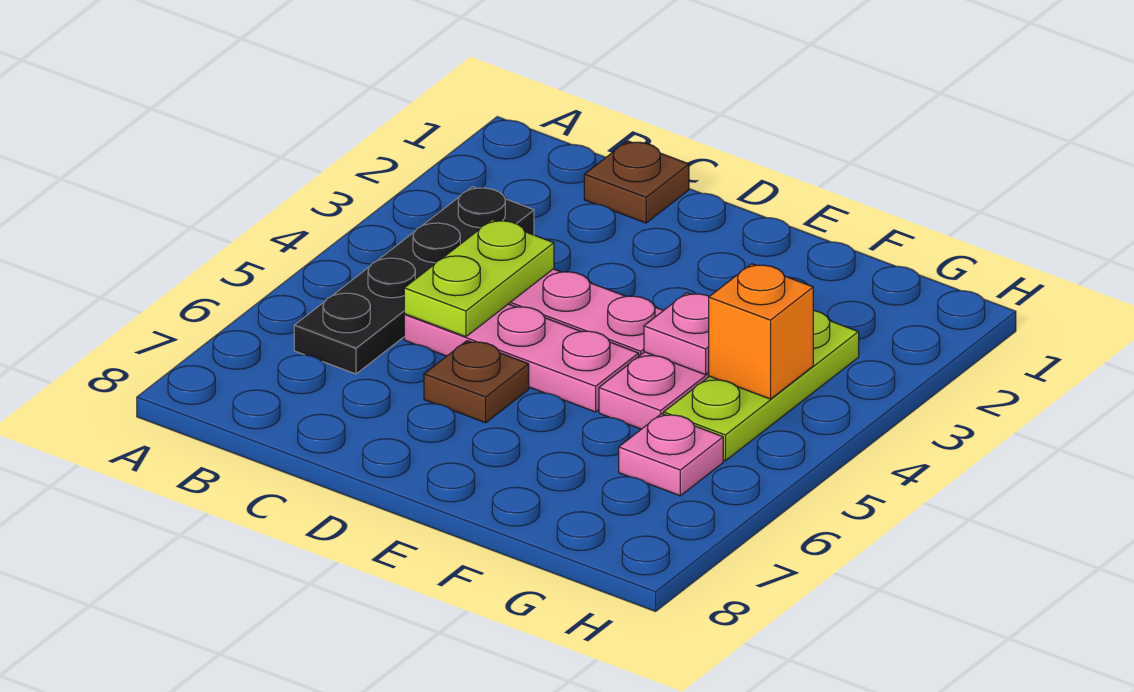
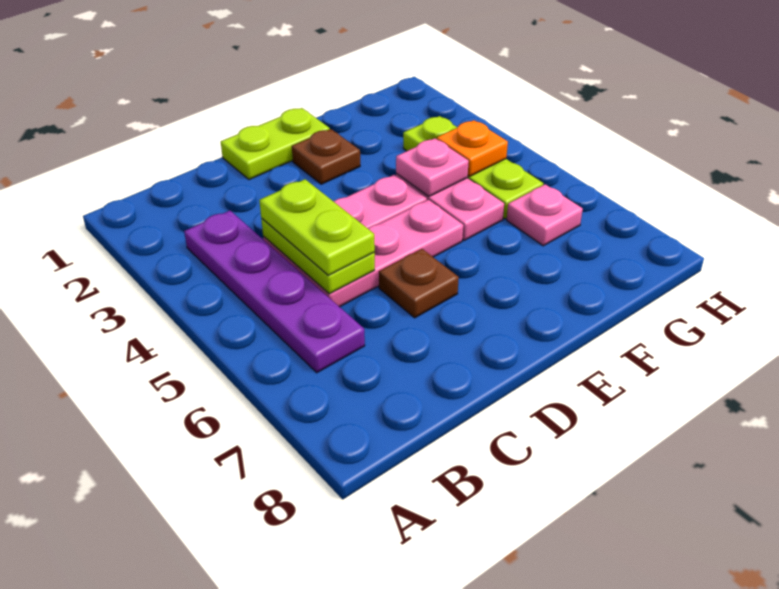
black 1x4 plate [294,187,534,374] -> purple 1x4 plate [184,210,365,373]
brown 1x1 plate [584,141,689,223] -> brown 1x1 plate moved to [292,129,360,184]
none -> lime 1x2 plate [259,179,375,275]
none -> lime 1x2 plate [221,108,330,180]
orange 1x1 brick [709,264,813,399] -> orange 1x1 plate [437,120,508,177]

